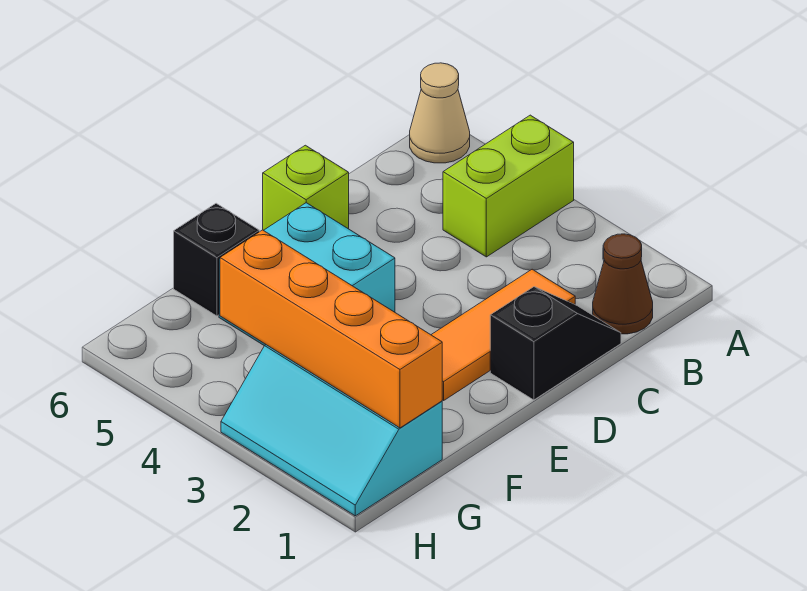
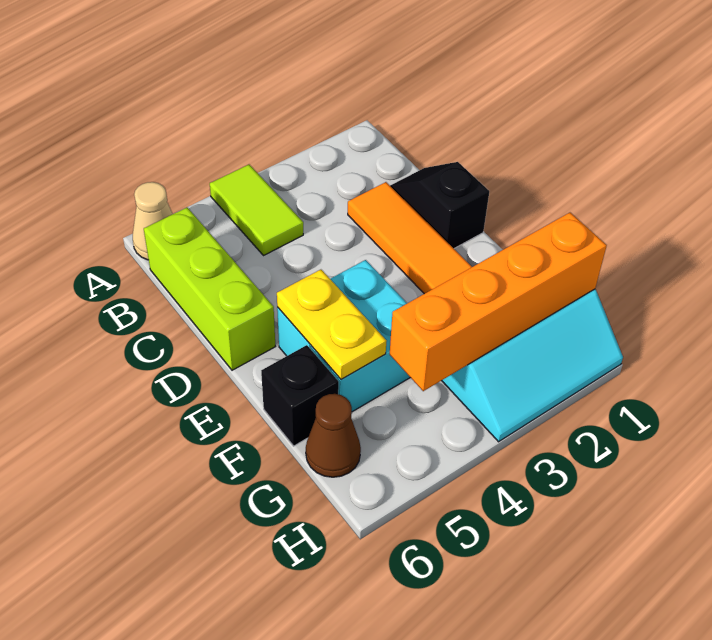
lime 1x2 brick [443,115,574,257] -> lime 1x2 tile [210,165,303,256]
brown 1x1 cone [593,234,653,334] -> brown 1x1 cone moved to [306,394,361,477]
lime 1x1 brick [263,145,349,230] -> lime 1x3 brick [144,207,275,370]
none -> yellow 1x2 plate [277,270,386,380]

